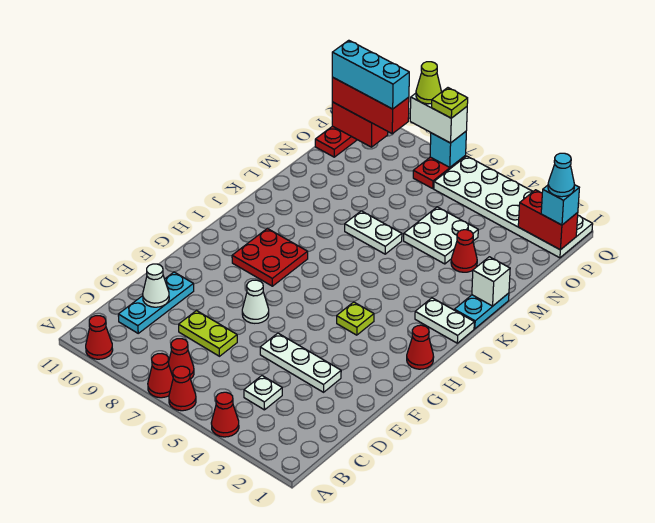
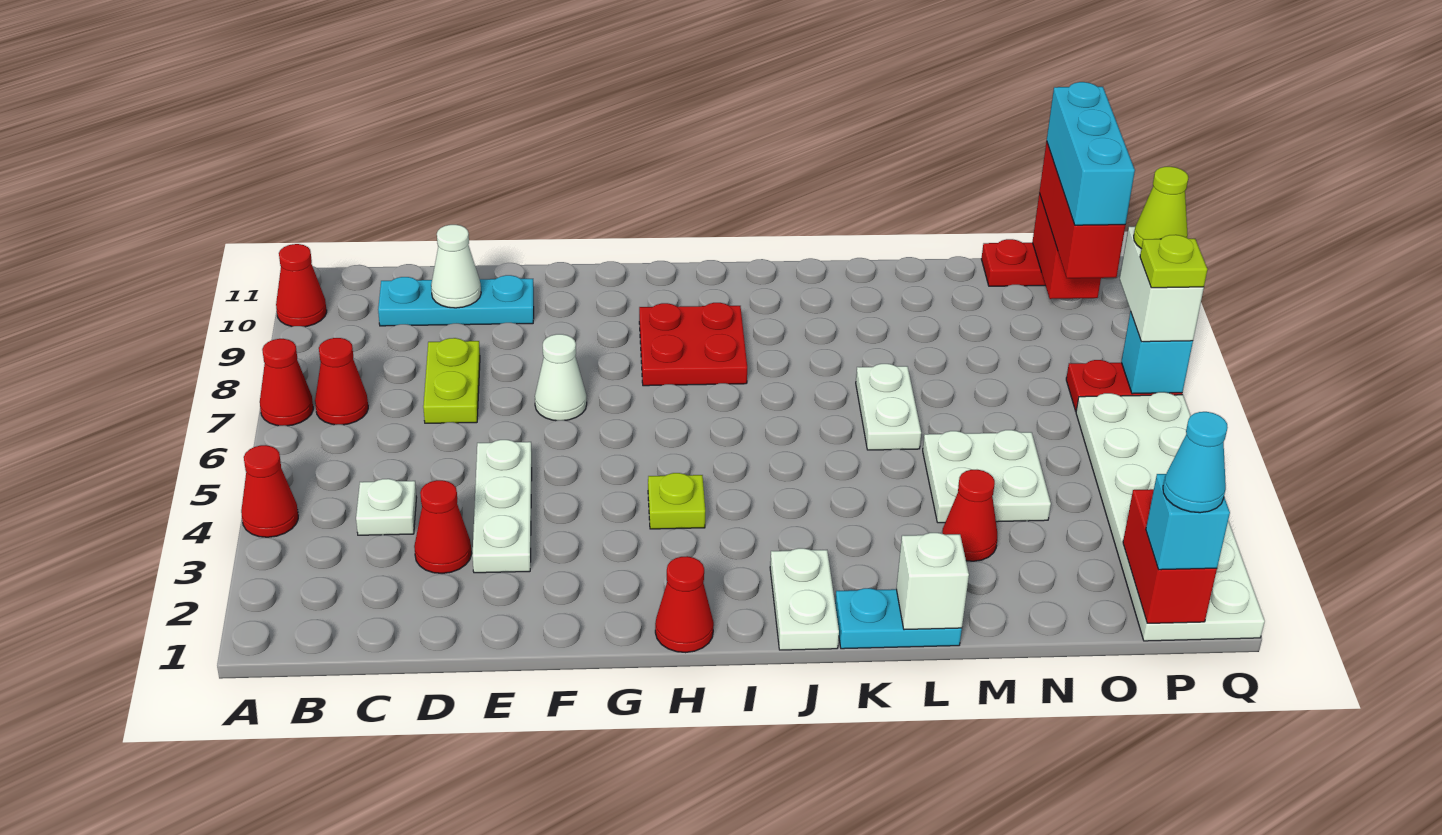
red 1x1 cone [169,366,196,411] -> red 1x1 cone moved to [414,480,472,573]

